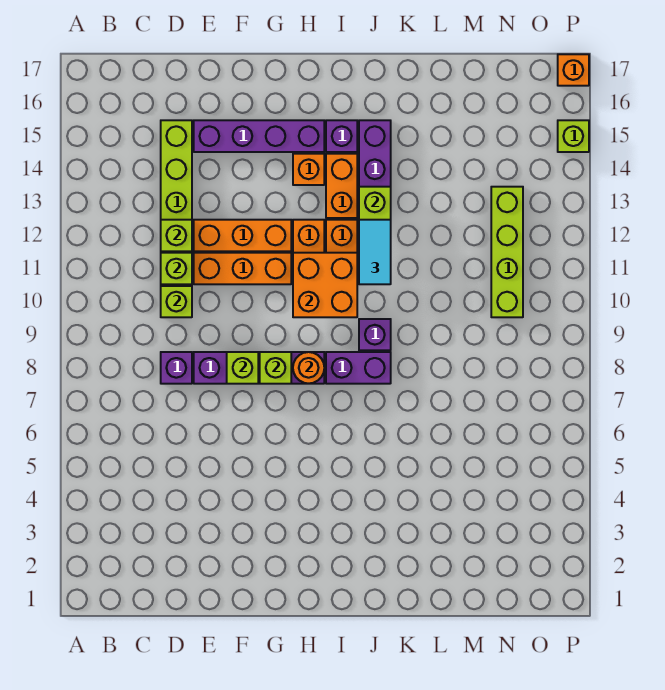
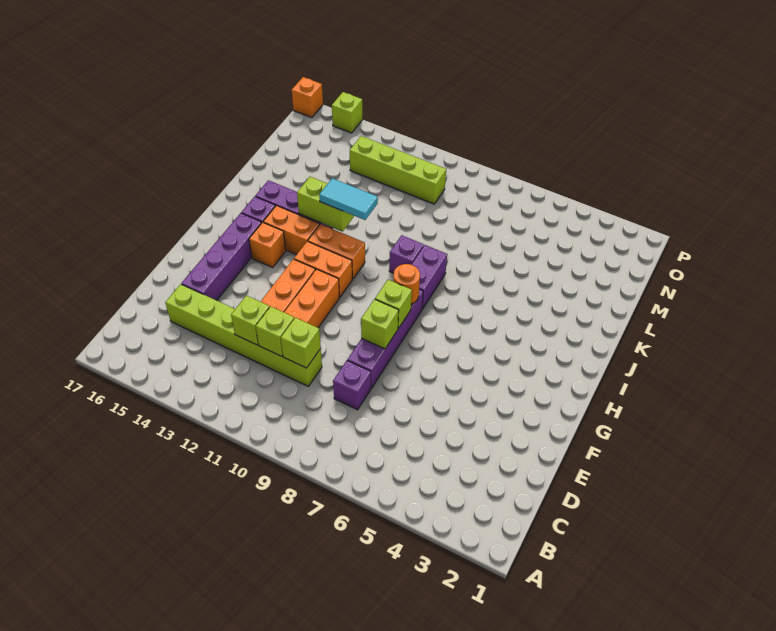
orange 2x2 brick [293,253,357,317] -> none

